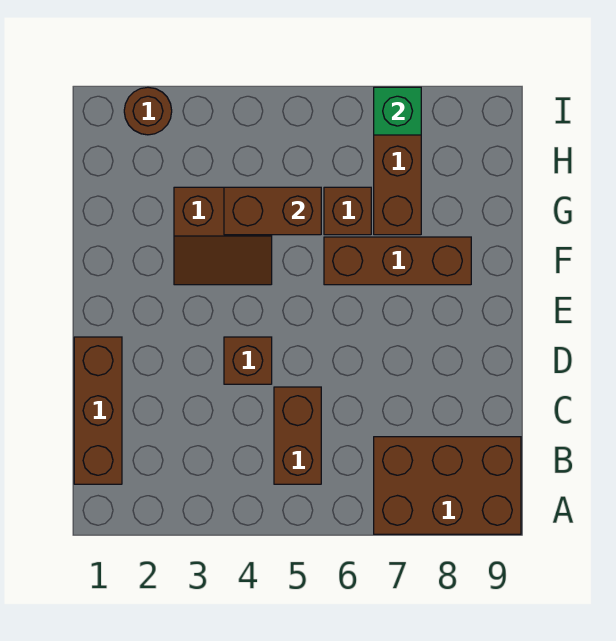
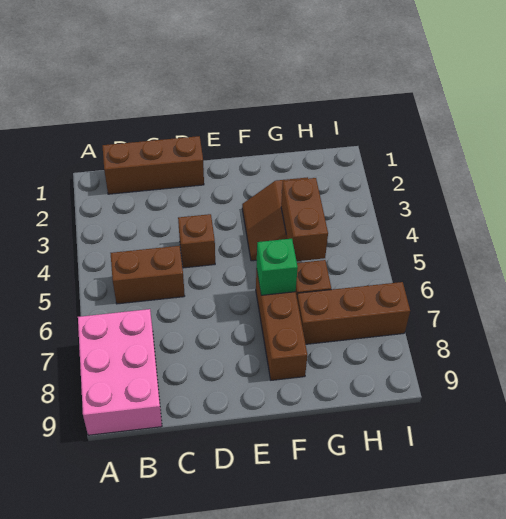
brown 2x3 brick [374,437,521,534] -> pink 2x3 brick [78,309,162,435]
brown 1x1 round brick [124,87,172,135] -> none
green 1x1 brick [374,87,421,135] -> green 1x1 brick moved to [257,239,298,295]

